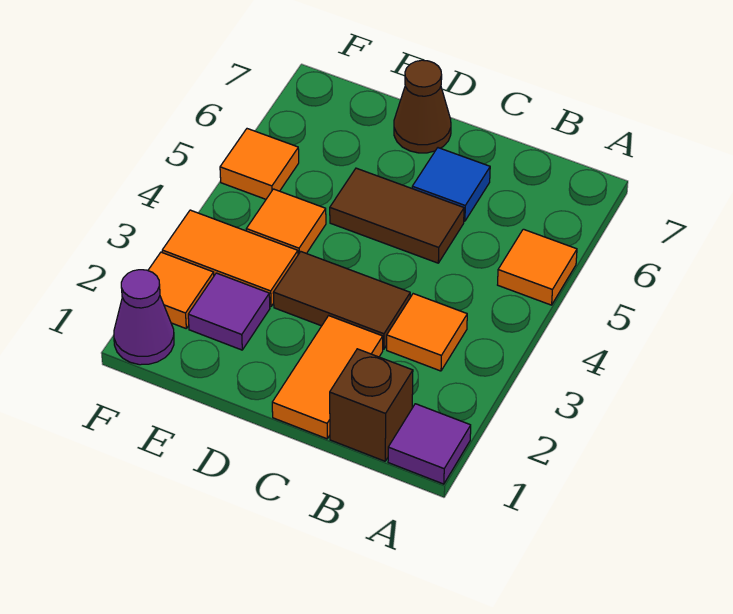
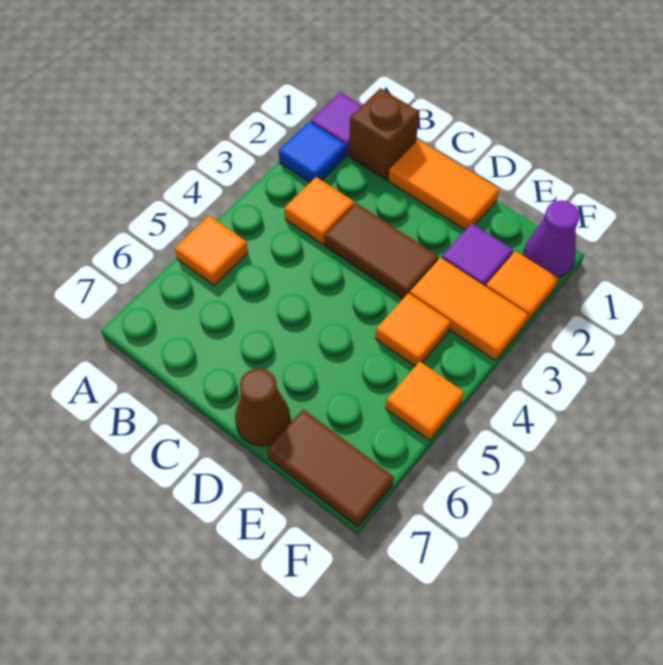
orange 1x2 tile [272,316,383,439] -> orange 1x2 tile turned to [388,140,499,230]
brown 1x2 tile [330,168,464,263] -> brown 1x2 tile moved to [267,409,394,527]
blue 1x1 tile [412,148,490,221] -> blue 1x1 tile moved to [279,122,346,182]

